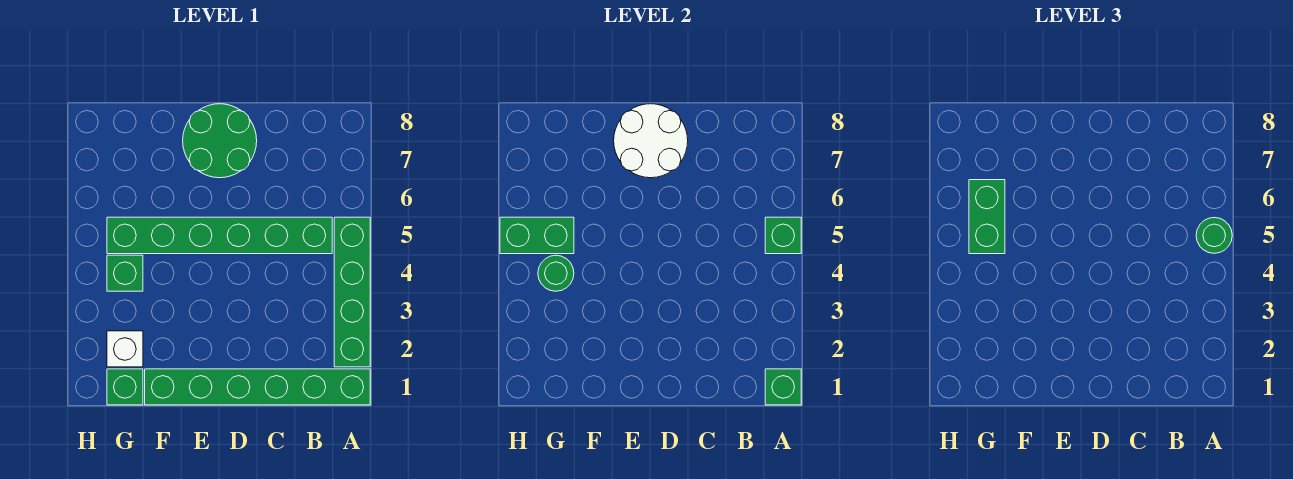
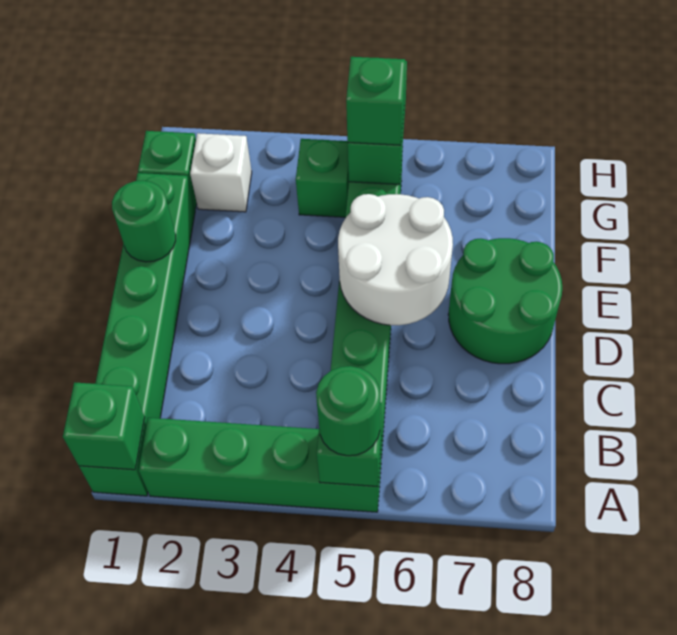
white 2x2 round brick [614,104,688,178] -> white 2x2 round brick moved to [338,194,453,325]
green 1x1 round brick [538,255,574,291] -> green 1x1 round brick moved to [112,180,176,262]
green 1x2 brick [969,180,1005,254] -> green 1x1 brick [346,57,405,145]

